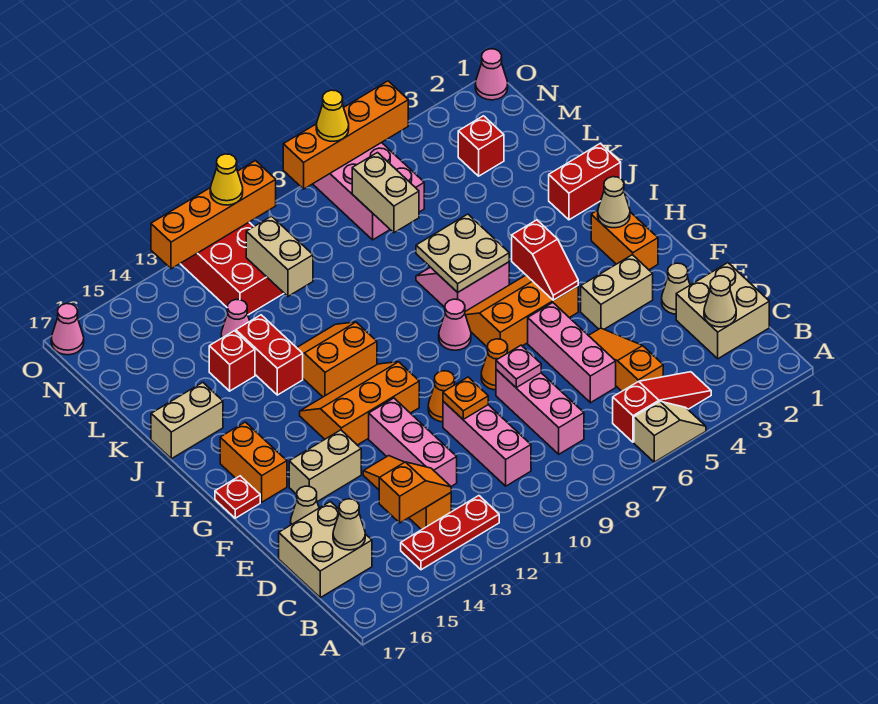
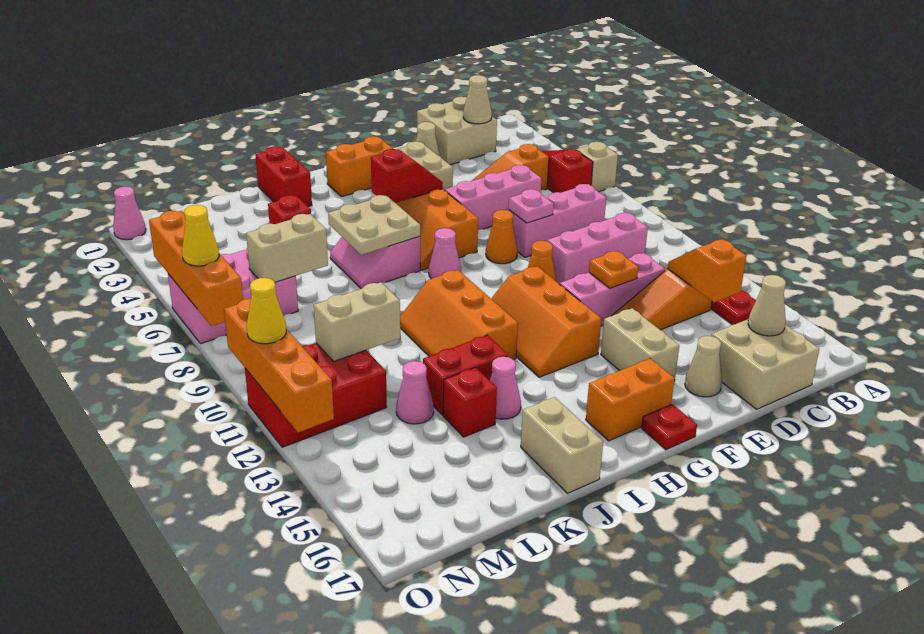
orange 1x1 plate [443,377,488,419] -> orange 1x1 plate moved to [589,251,638,288]
tan 1x1 cone [598,177,630,228] -> none
orange 2x2 slope [297,322,377,397] -> orange 2x3 slope [400,270,518,360]
red 1x1 brick [458,116,504,176] -> red 1x1 brick moved to [268,195,311,224]
pink 1x1 cone [51,304,84,355] -> pink 1x1 cone moved to [490,357,521,419]

